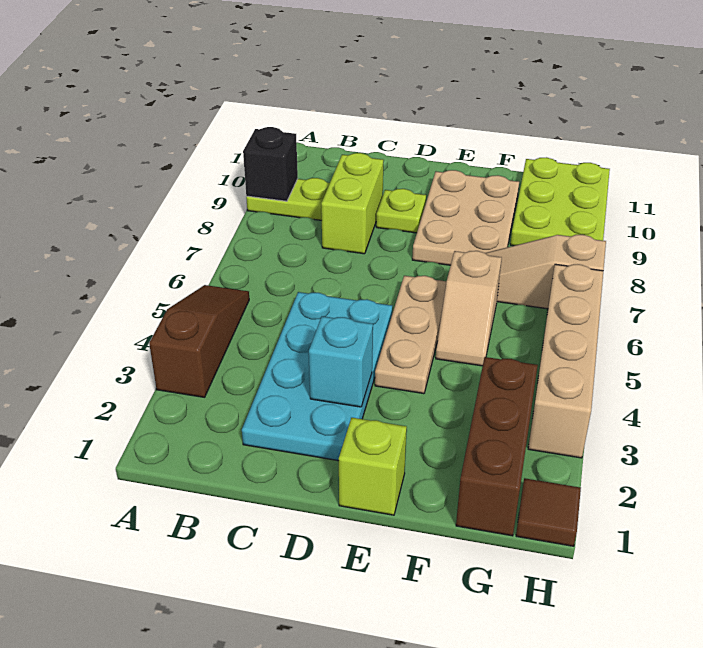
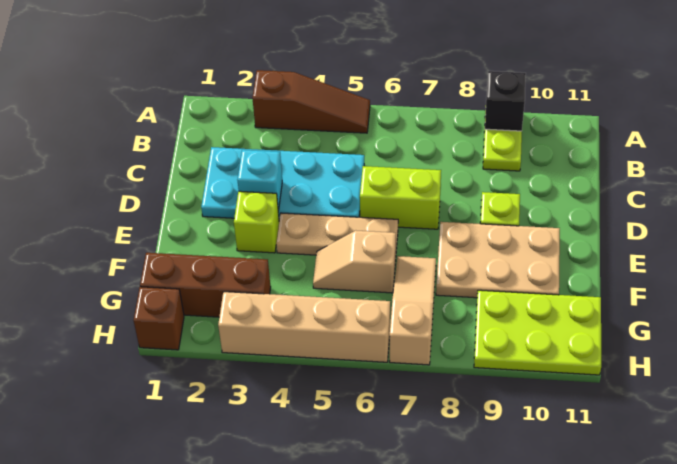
lime 1x2 brick [321,153,383,254] -> lime 1x2 brick moved to [360,166,441,229]
lime 1x1 brick [339,418,407,515] -> lime 1x1 brick moved to [234,191,279,253]
brown 1x1 tile [516,478,581,546] -> brown 1x1 brick [134,287,184,350]

